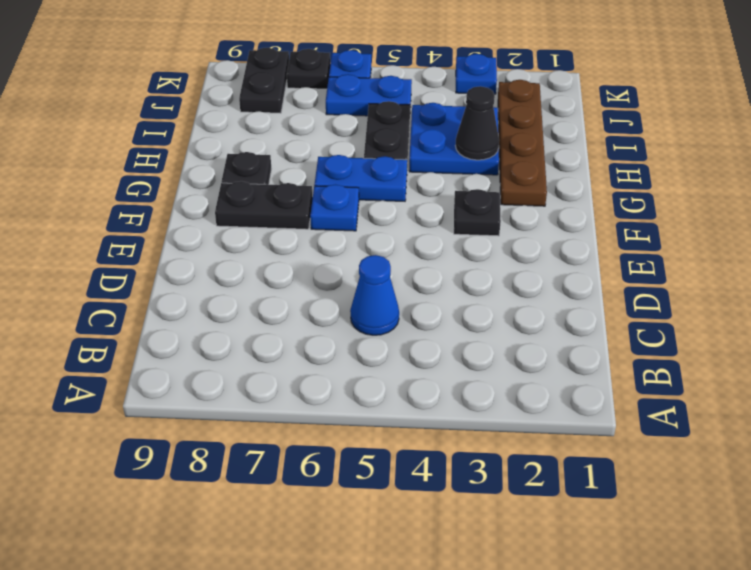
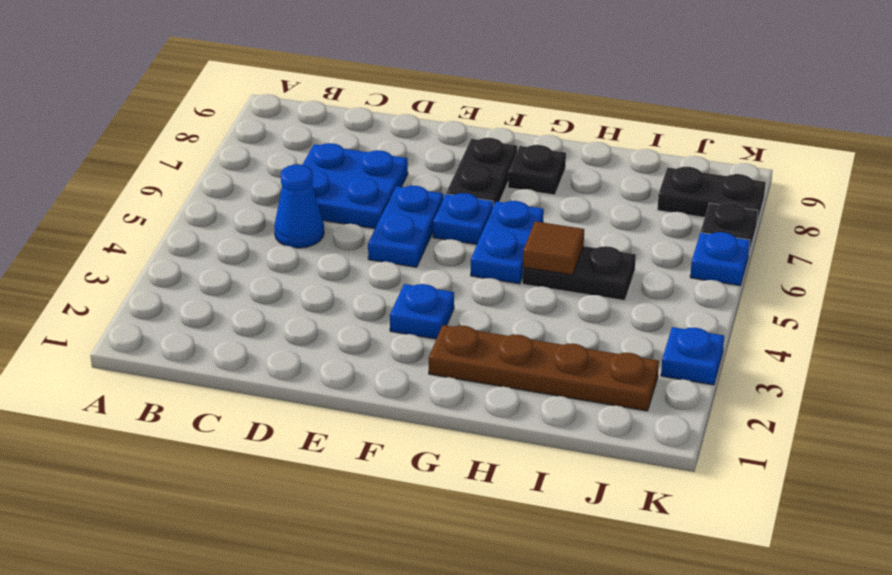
black 1x1 plate [454,189,501,236] -> blue 1x1 plate [390,284,454,339]
blue 2x2 plate [409,103,499,175] -> blue 2x2 plate moved to [302,143,408,229]
black 1x1 cone [455,86,499,160] -> none
none -> brown 1x1 tile [523,221,584,275]
blue 1x2 plate [326,74,412,116] -> blue 1x2 plate moved to [368,186,443,267]

